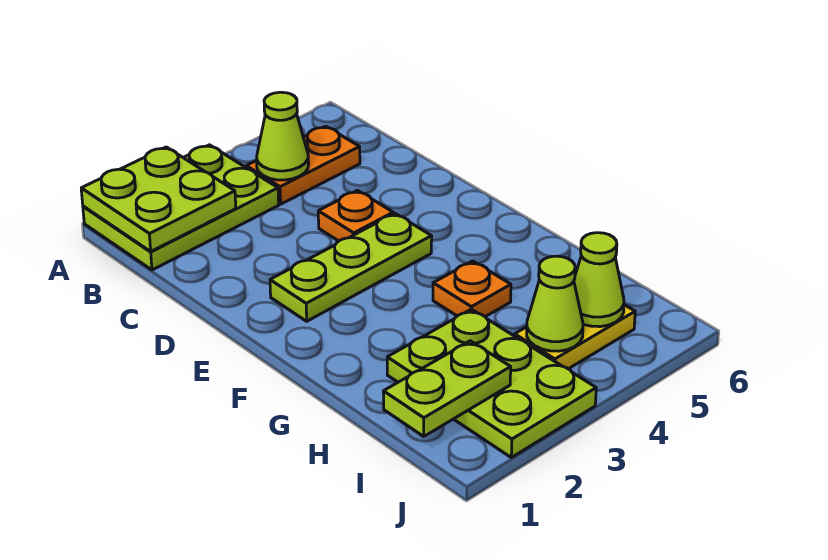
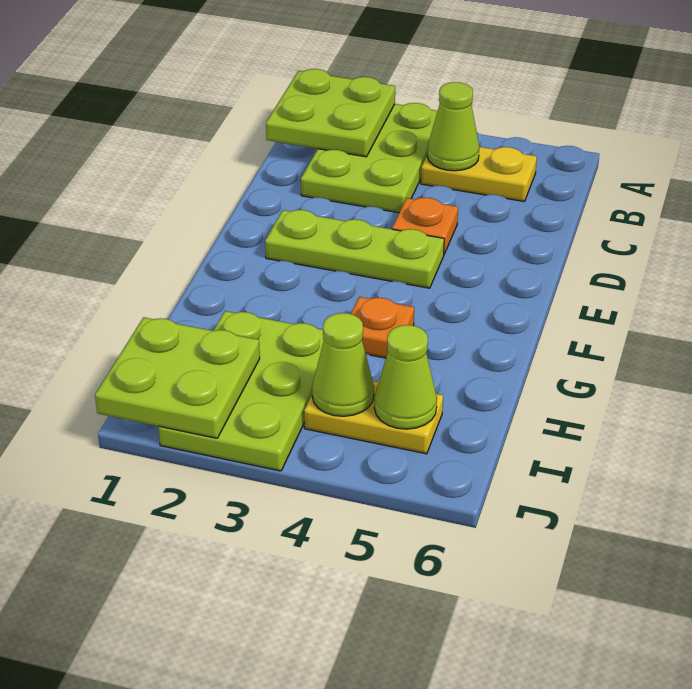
lime 2x3 plate [83,145,279,270] -> lime 2x3 plate turned to [301,103,438,213]
orange 1x2 plate [246,126,360,204] -> yellow 1x2 plate [421,147,537,201]
lime 1x2 plate [383,341,511,436] -> lime 2x2 plate [95,317,260,438]

